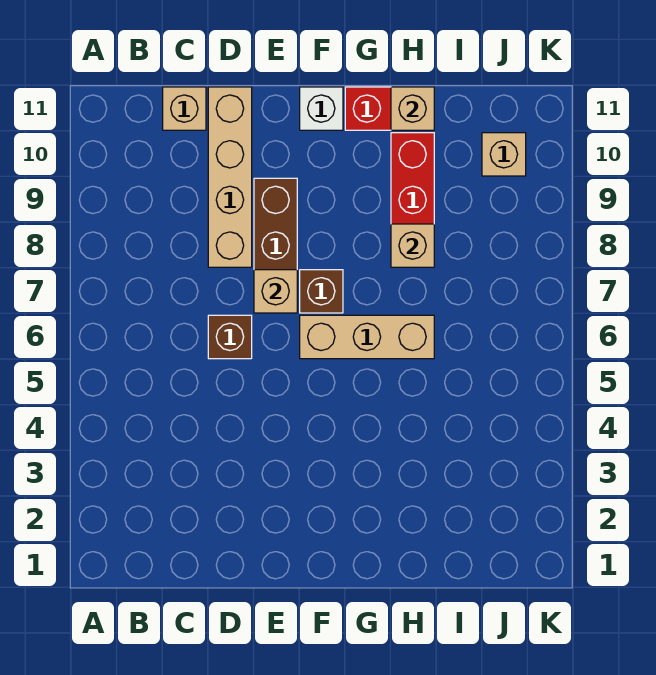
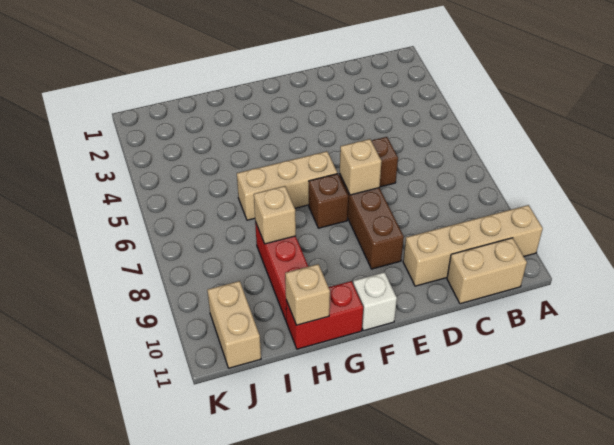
tan 1x1 brick [163,87,206,130] -> tan 1x2 brick [447,238,527,304]
tan 1x4 brick [208,87,252,267] -> tan 1x4 brick turned to [403,205,543,286]
tan 1x1 brick [482,133,526,176] -> tan 1x2 brick [207,281,261,368]

